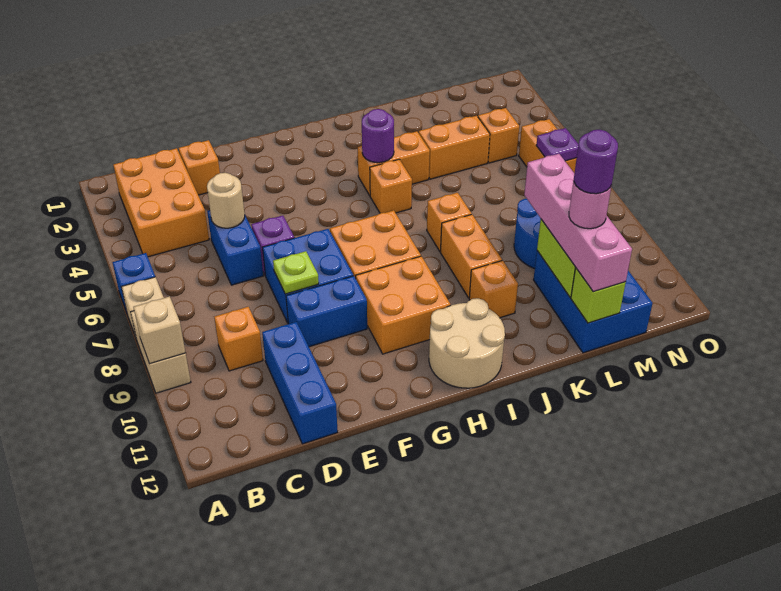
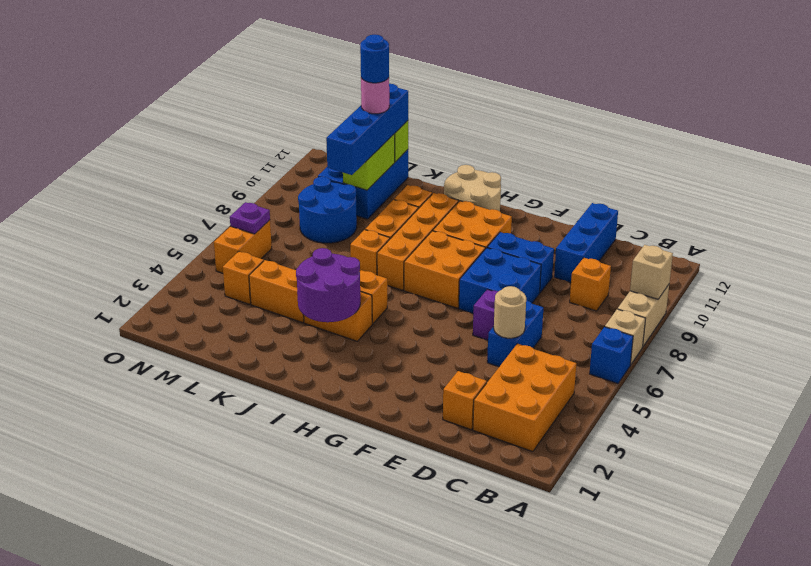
lime 1x1 plate [273,251,319,294] -> none
purple 1x1 round brick [362,109,394,163] -> purple 2x2 round brick [296,248,360,322]
none -> orange 1x4 brick [377,193,458,290]
pink 1x4 brick [524,154,632,292] -> blue 1x4 brick [326,84,408,175]
purple 1x1 round brick [574,130,618,194] -> blue 1x1 round brick [360,35,389,83]

